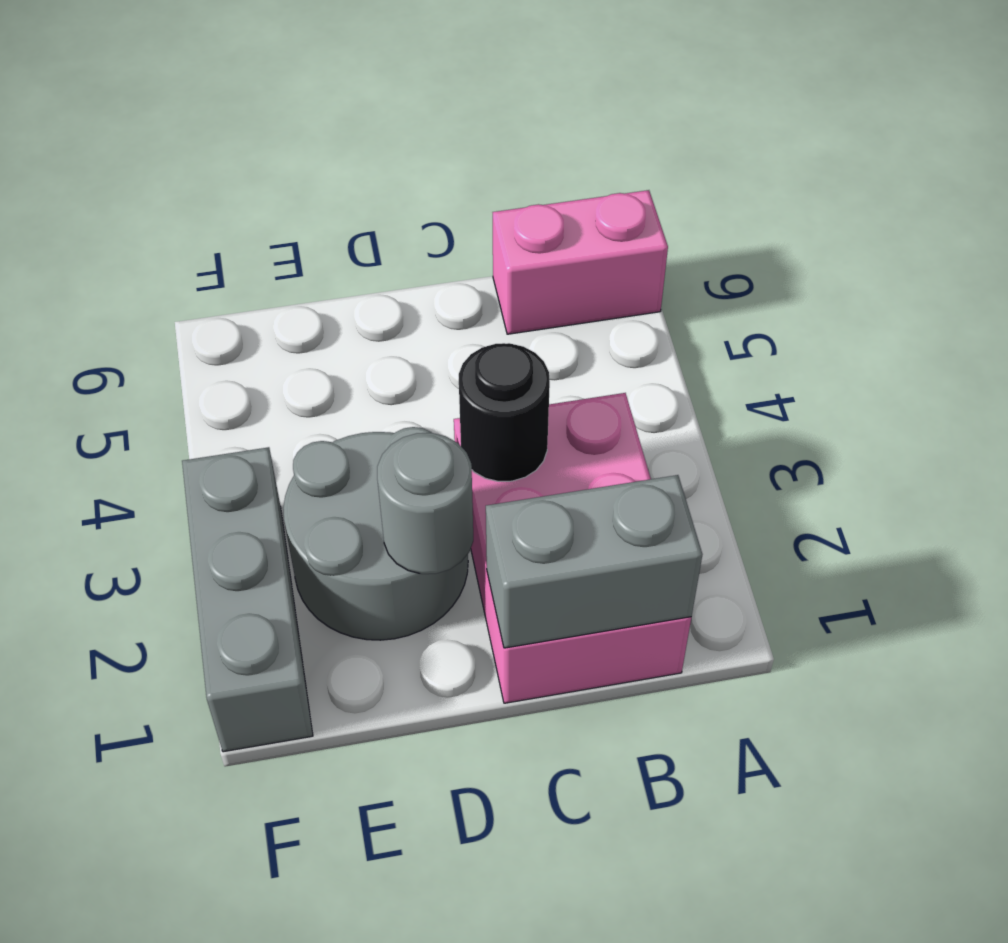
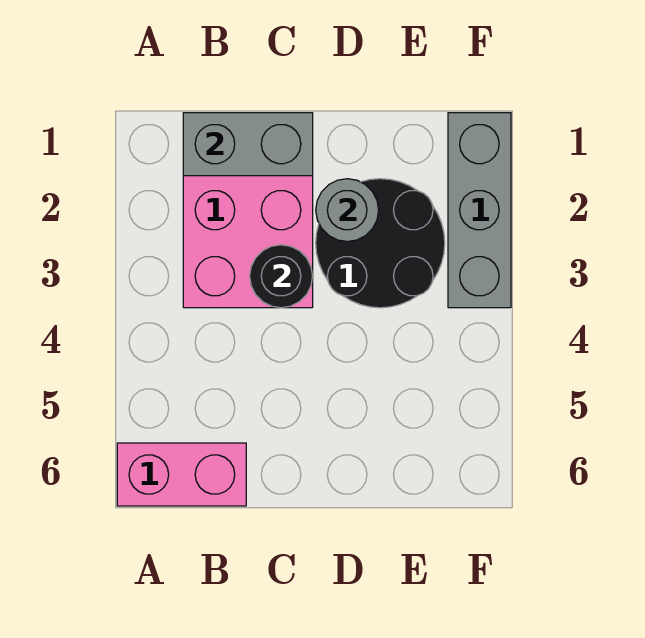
grey 2x2 round brick [283,427,468,640] -> black 2x2 round brick [316,179,445,308]

